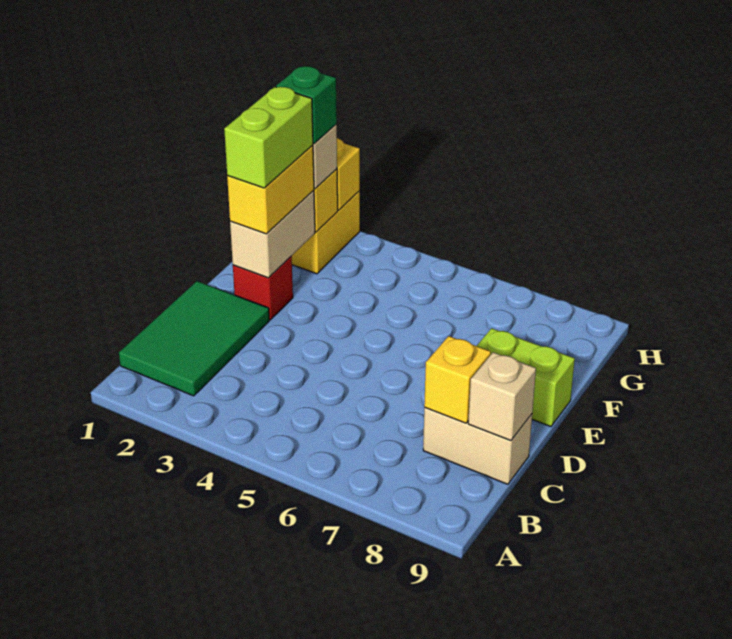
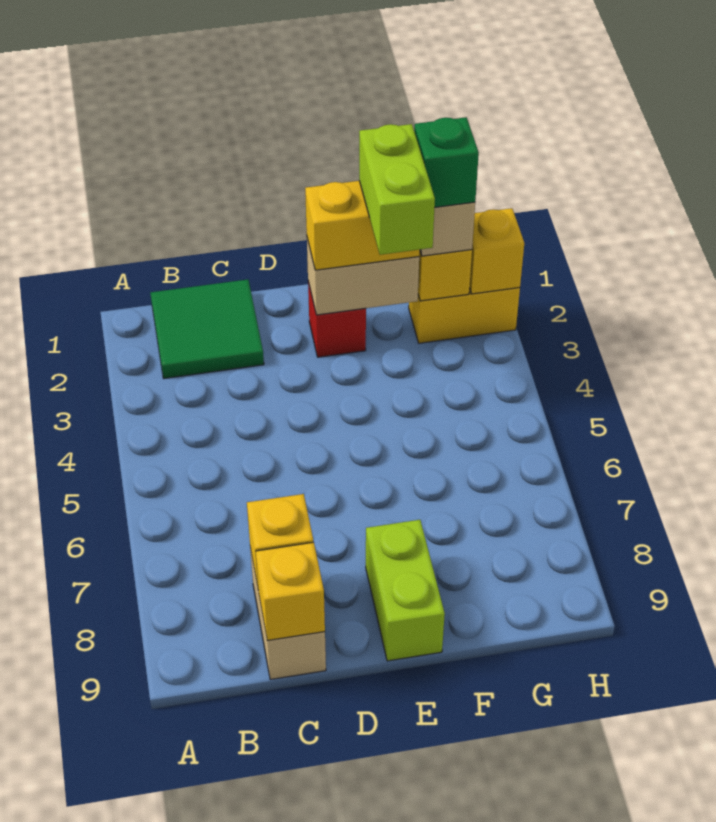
green 2x3 tile [119,281,269,396] -> green 2x2 tile [151,279,264,379]
tan 1x1 brick [468,352,536,441] -> yellow 1x1 brick [256,542,325,641]
lime 1x2 brick [224,87,313,188] -> lime 1x2 brick turned to [359,124,435,255]

